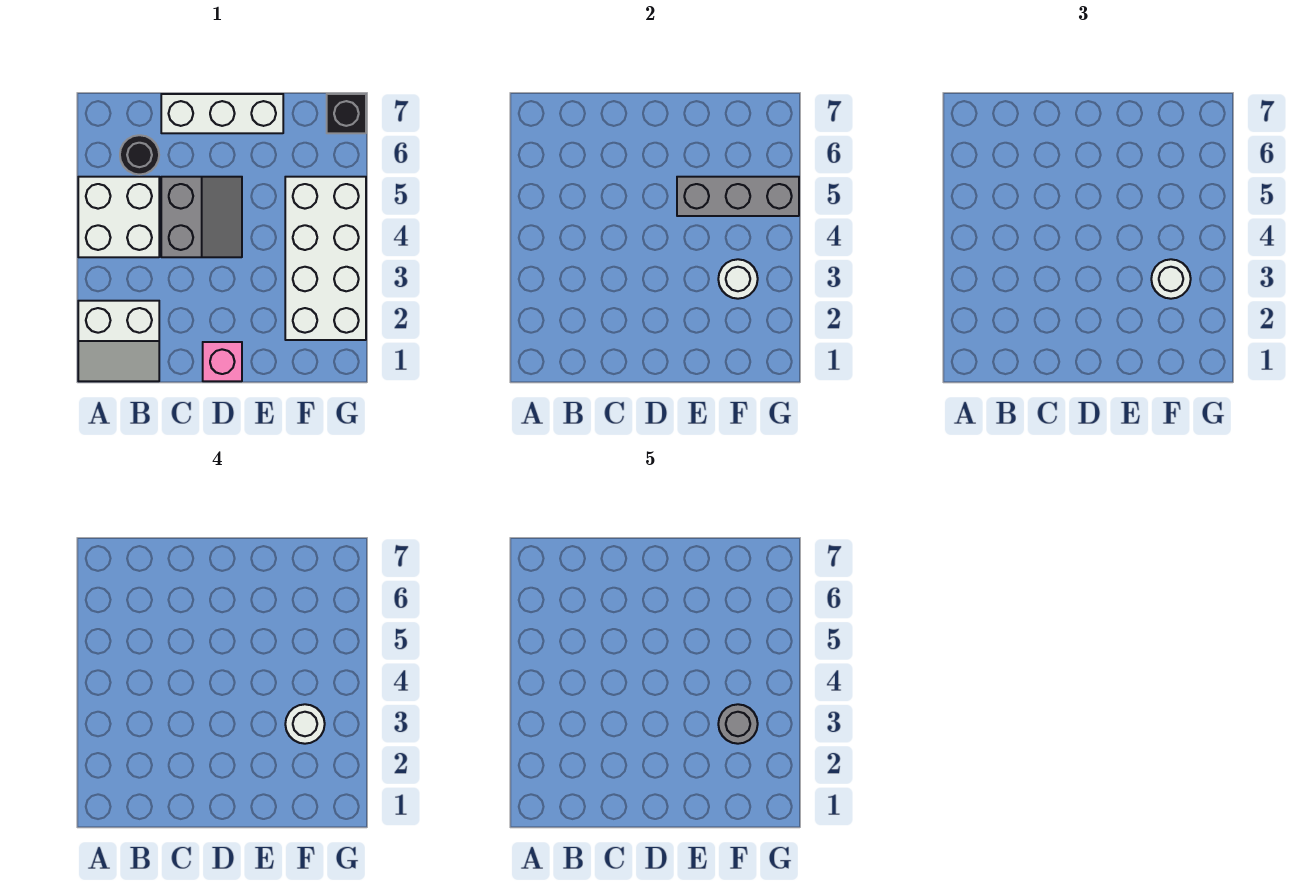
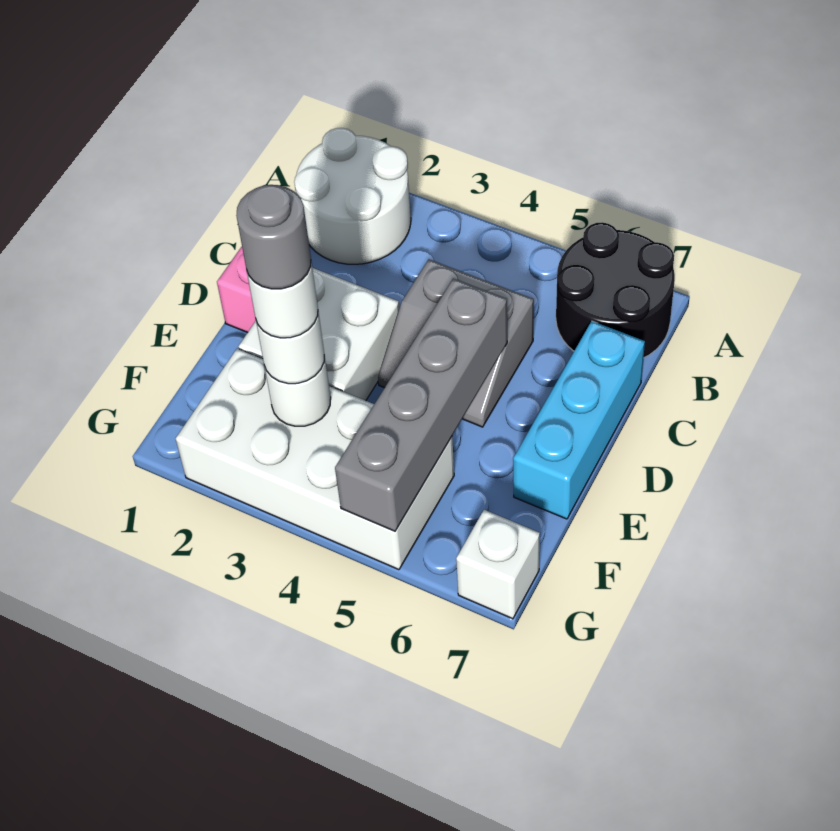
white 2x2 slope [78,301,159,381] -> white 2x2 round brick [294,128,411,264]
white 2x2 brick [78,177,159,257] -> white 2x2 brick moved to [238,268,399,401]
black 1x1 round brick [120,135,159,175] -> black 2x2 round brick [556,222,675,358]
white 1x3 brick [161,94,283,133] -> cyan 1x3 brick [513,321,645,519]
grey 1x3 brick [677,177,799,216] -> grey 1x4 brick [335,278,507,531]
black 1x1 brick [327,94,366,133] -> white 1x1 brick [456,510,540,619]

